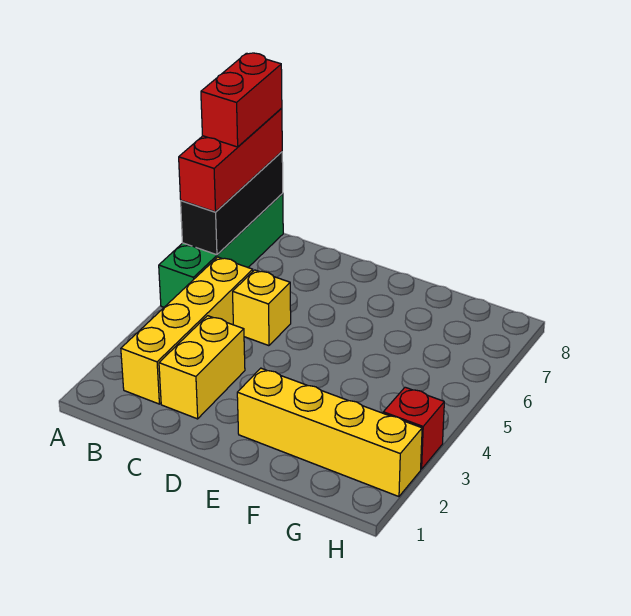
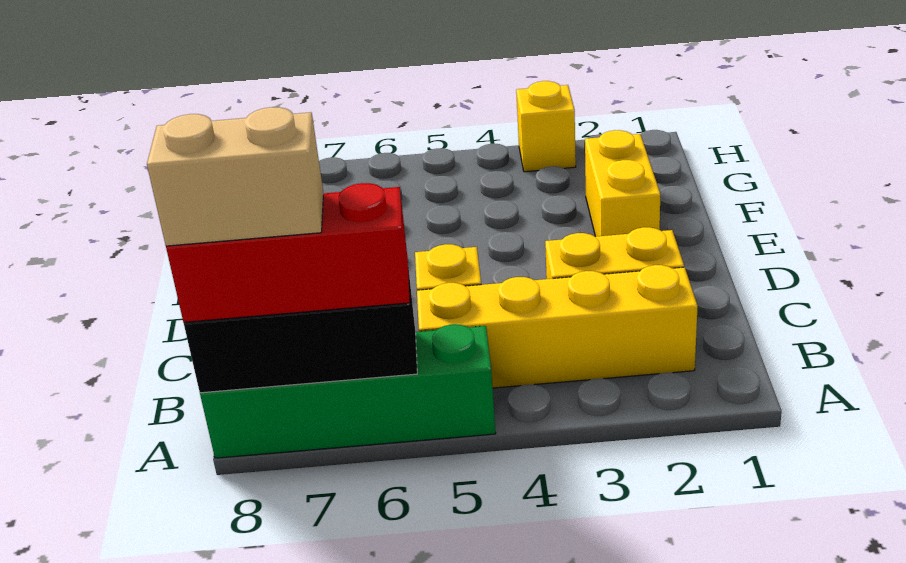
red 1x2 brick [201,53,282,147] -> tan 1x2 brick [147,107,323,246]
yellow 1x4 brick [237,368,422,497] -> yellow 1x2 brick [585,130,660,237]
red 1x1 brick [383,387,444,469] -> yellow 1x1 brick [516,81,576,172]

